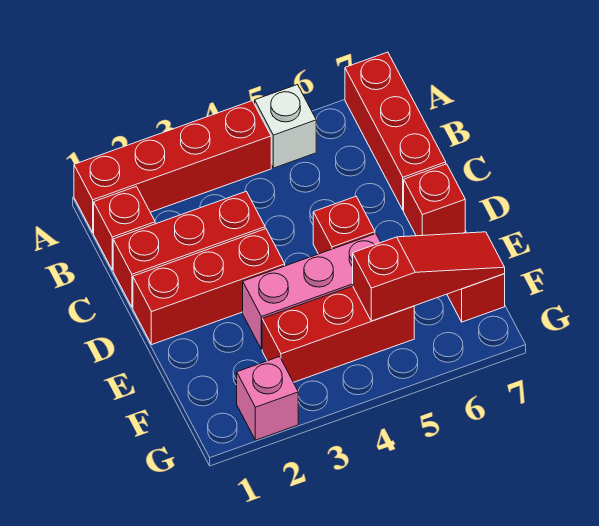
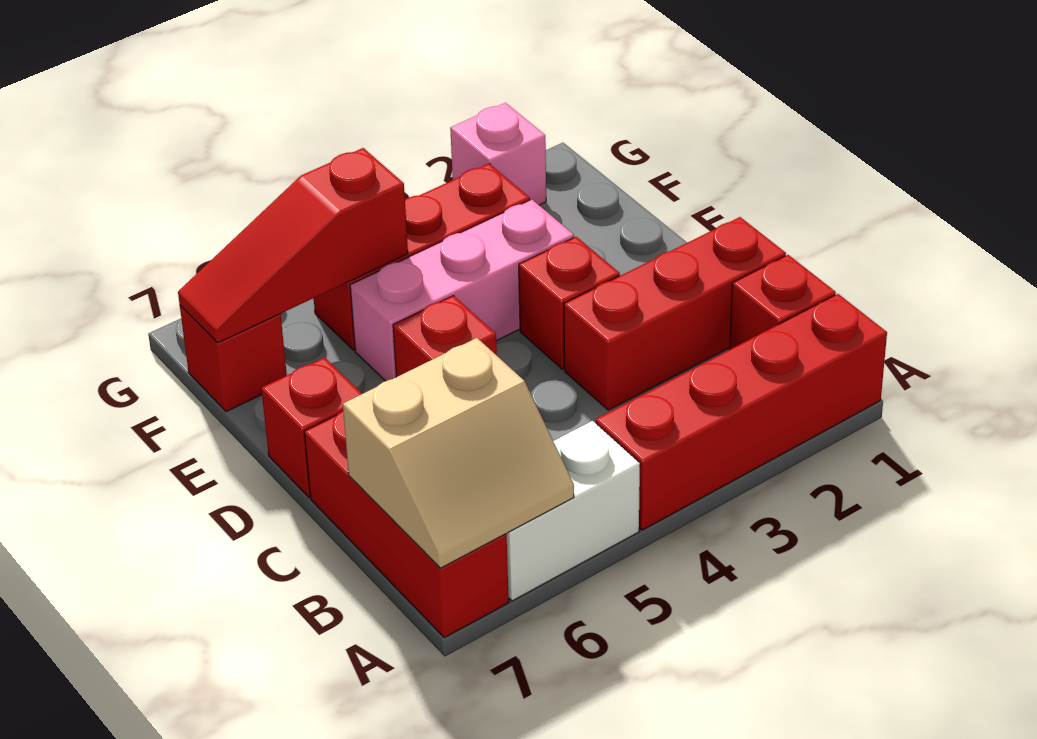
white 1x1 brick [255,85,316,168] -> white 1x2 brick [506,421,640,601]
none -> tan 2x2 slope [343,338,574,568]
red 1x3 brick [133,229,285,344] -> red 1x1 brick [519,237,620,369]

